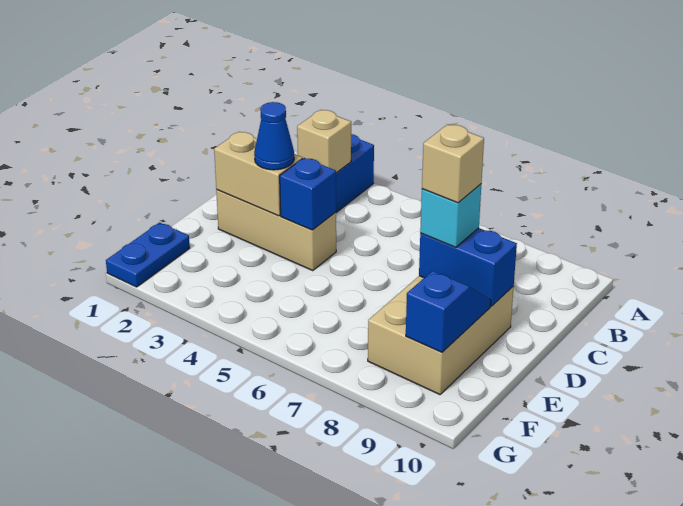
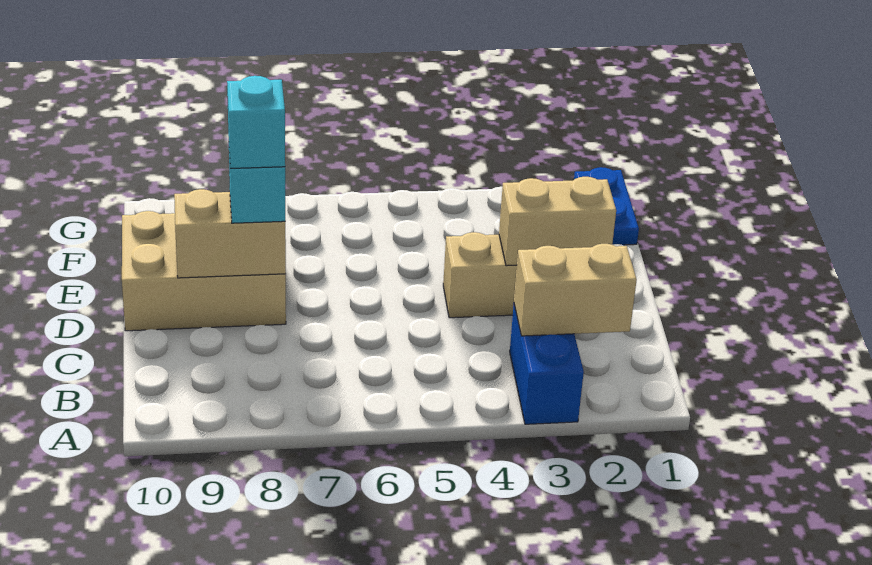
tan 1x1 brick [297,110,351,173] -> tan 1x2 brick [514,244,637,336]
blue 1x1 cone [254,102,294,170] -> none
blue 1x1 brick [280,158,336,230] -> none
tan 2x3 brick [368,276,514,395] -> tan 2x3 brick turned to [122,211,286,331]
blue 1x2 brick [419,228,517,306] -> tan 1x2 brick [174,189,286,278]
tan 1x1 brick [422,124,484,203] -> cyan 1x1 brick [227,76,285,169]
blue 1x2 slope [406,271,491,353] -> none

